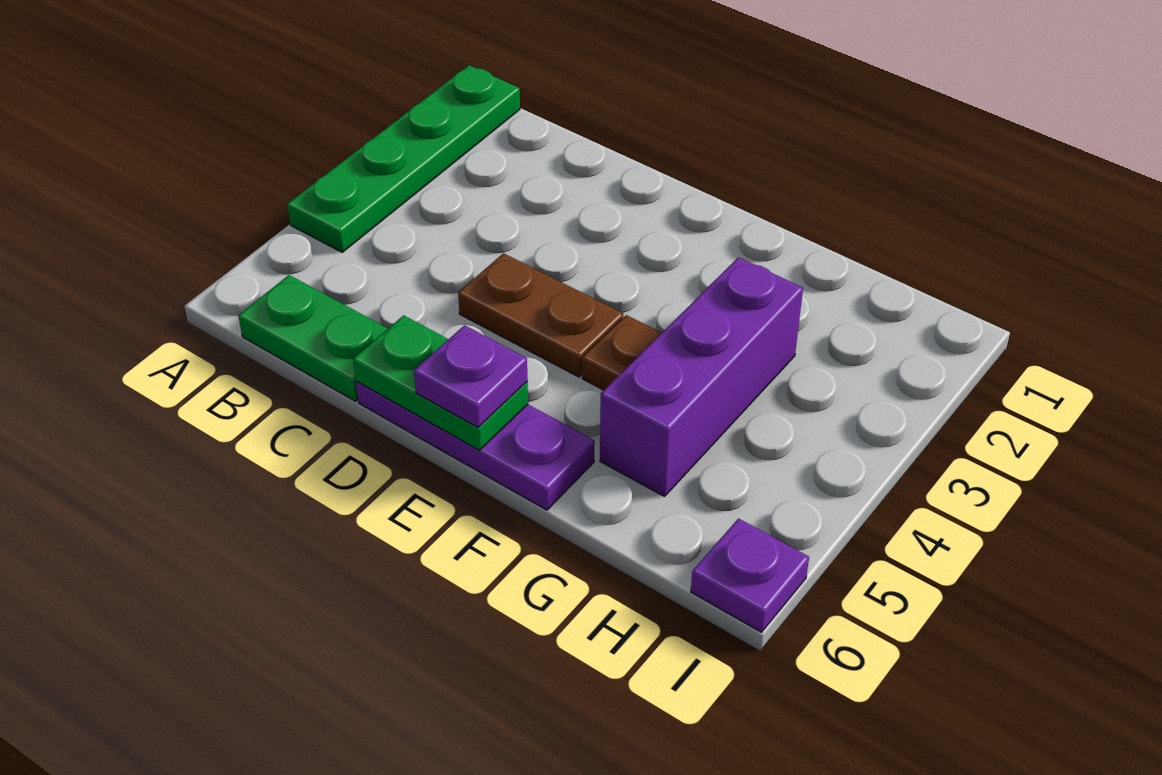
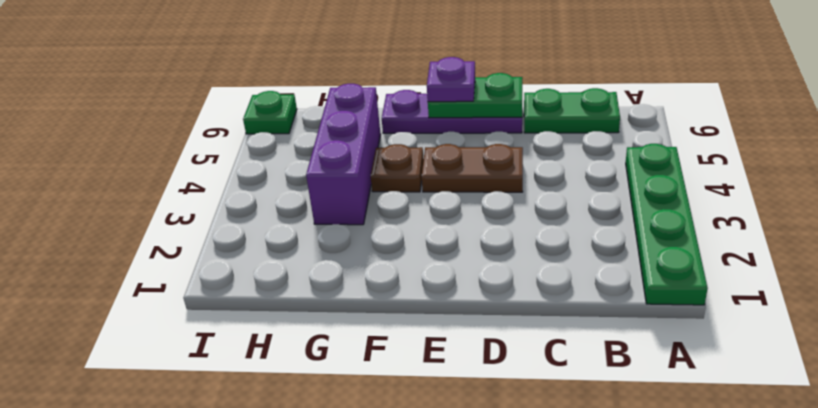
purple 1x1 plate [691,519,809,632] -> green 1x1 plate [243,91,297,134]

